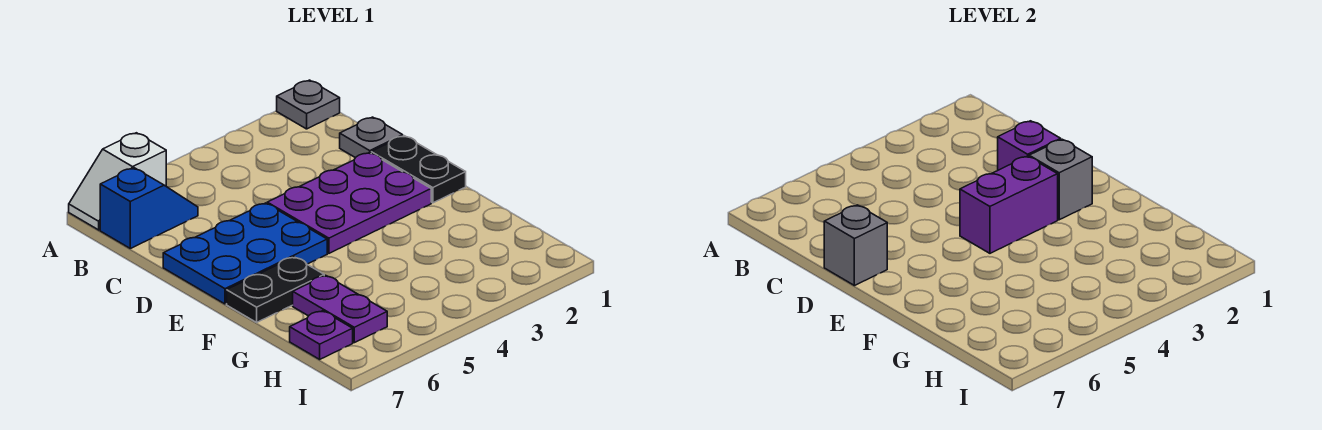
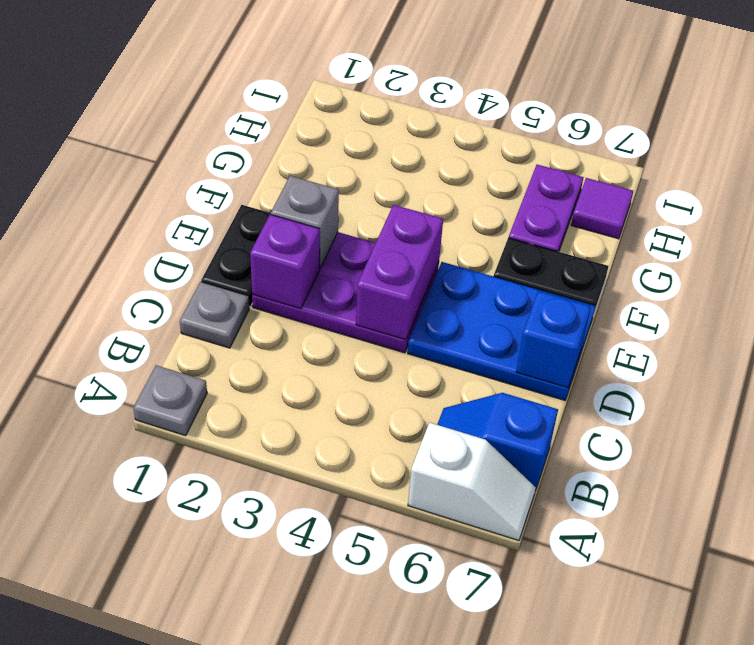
grey 1x1 brick [824,205,887,286] -> blue 1x1 brick [516,291,591,388]
purple 1x2 brick [960,156,1058,253] -> purple 1x2 brick turned to [356,205,443,340]
purple 1x1 plate [290,311,353,359] -> purple 1x1 tile [571,178,633,239]

